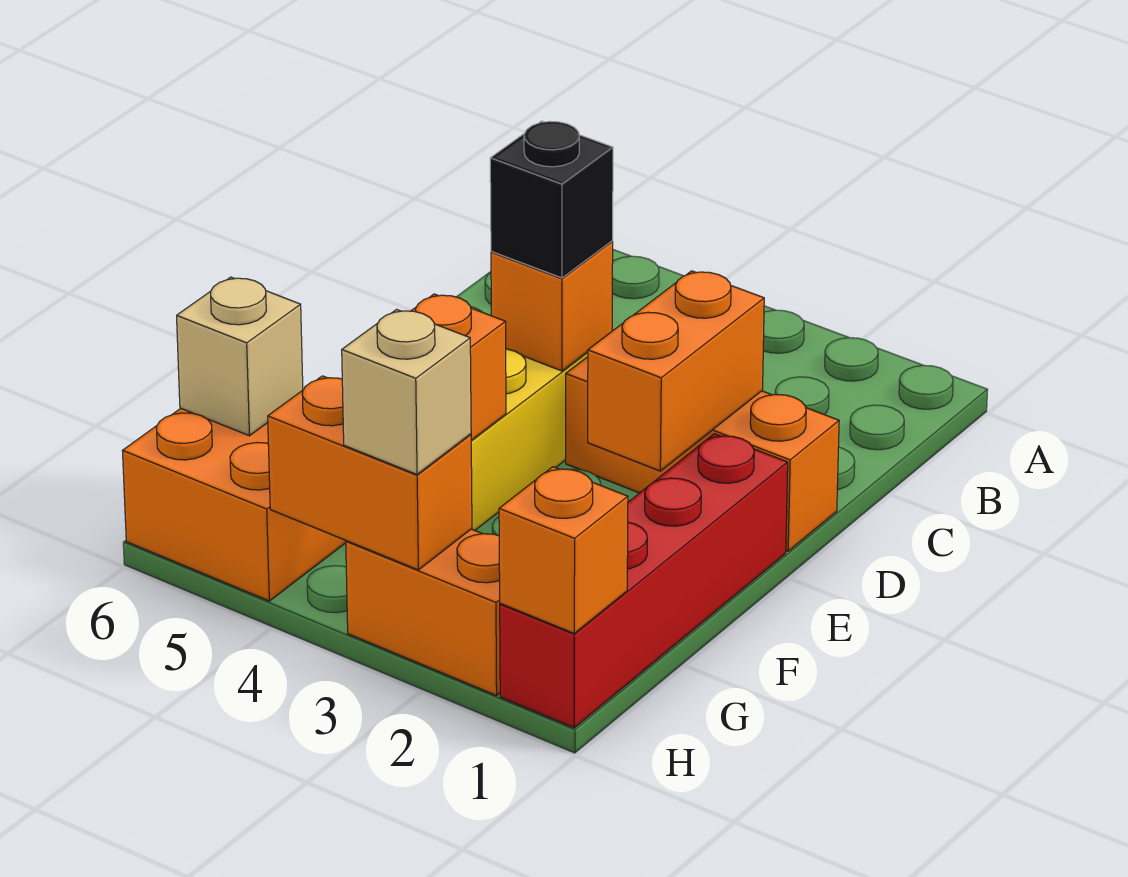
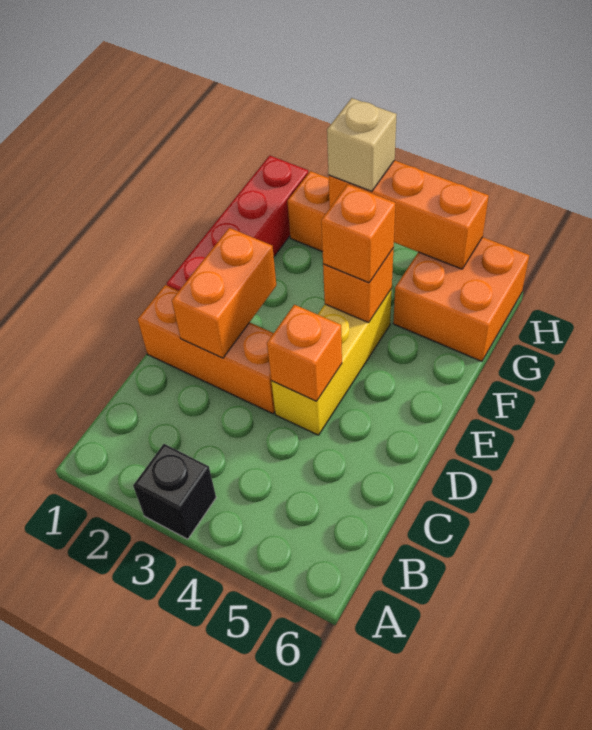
black 1x1 brick [490,121,613,278] -> black 1x1 brick moved to [133,444,216,539]
tan 1x1 brick [177,277,303,436] -> none
orange 1x1 brick [499,467,628,633] -> orange 1x1 brick moved to [321,184,395,283]
orange 1x2 brick [268,376,472,570] -> orange 1x3 brick [329,160,489,269]

